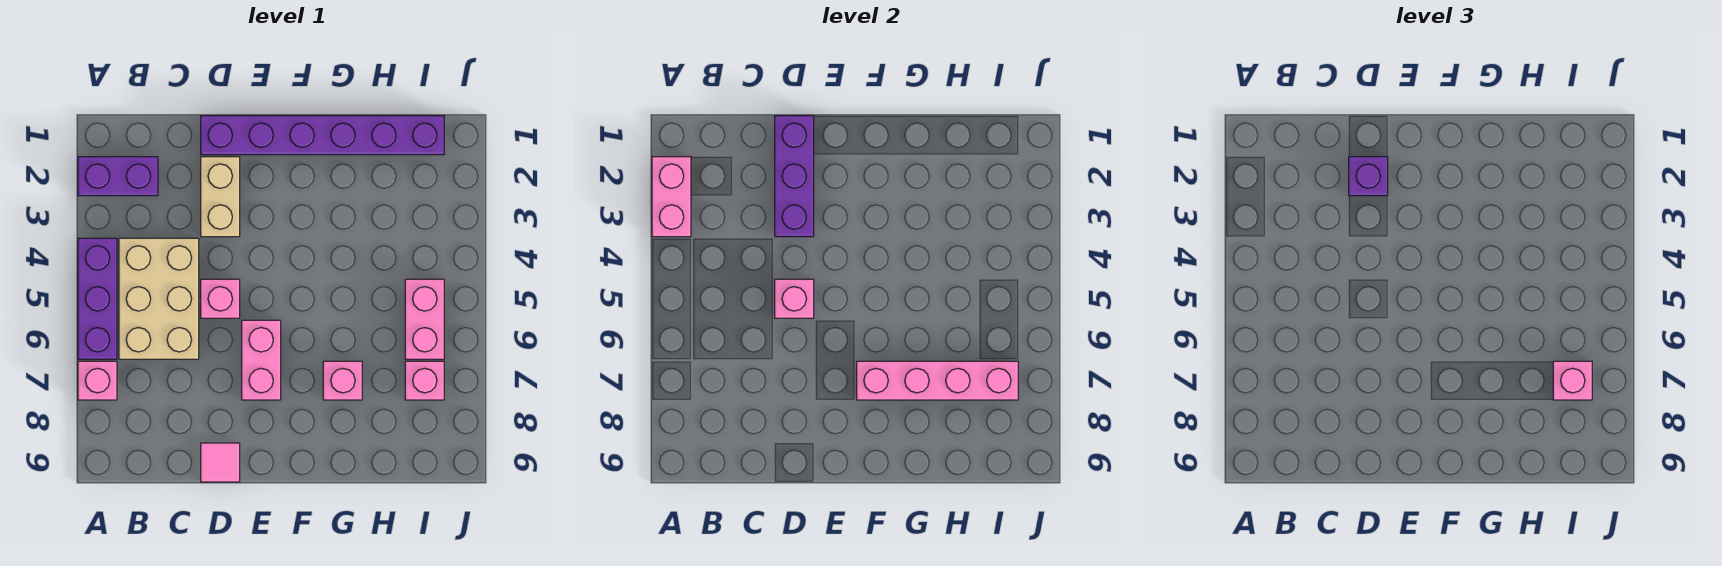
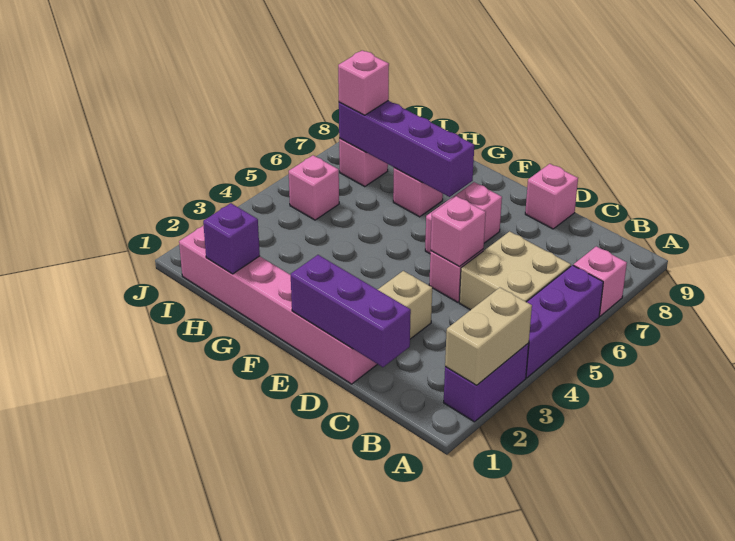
purple 1x2 brick [78,157,158,196] -> purple 1x2 brick turned to [444,343,529,422]
pink 1x2 brick [652,157,691,237] -> tan 1x2 brick [445,288,532,385]
tan 2x3 brick [119,238,199,359] -> tan 2x2 brick [459,231,571,310]
purple 1x6 brick [201,116,444,155] -> pink 1x6 brick [179,225,377,384]
purple 1x3 brick [775,116,814,237] -> purple 1x3 brick turned to [291,255,411,367]
purple 1x1 brick [1349,157,1388,196] -> purple 1x1 brick moved to [203,203,260,274]
pink 1x1 tile [201,443,240,482] -> pink 1x1 brick [525,164,578,229]
pink 1x4 brick [857,361,1018,400] -> purple 1x4 brick [339,101,474,197]
pink 1x2 brick [405,279,444,359] -> pink 1x1 brick [289,155,339,220]

